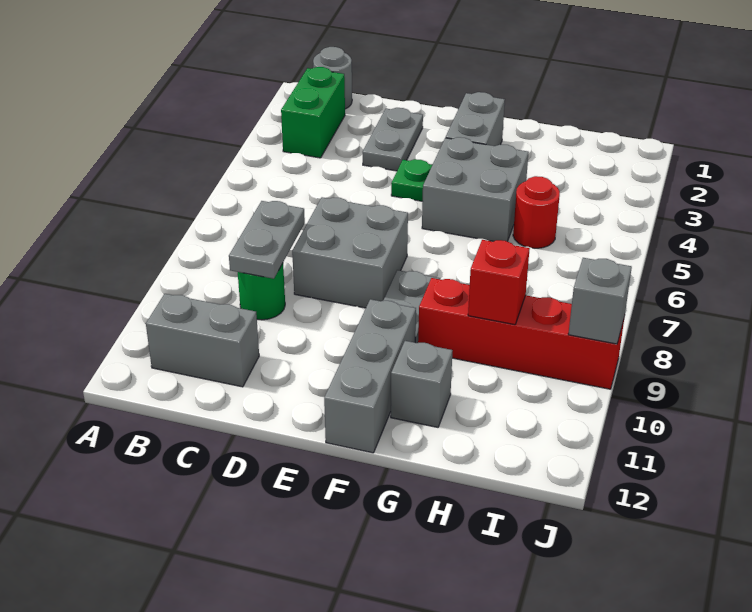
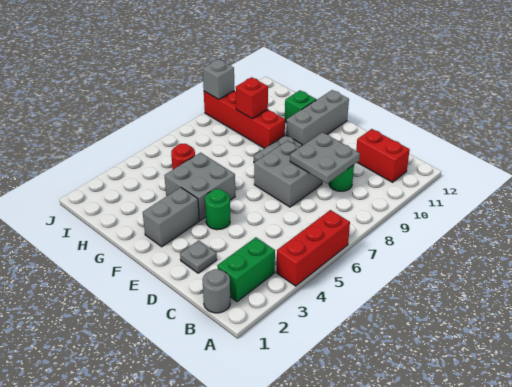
none -> red 1x3 brick [276,210,350,286]
grey 1x2 brick [146,294,259,387] -> red 1x2 brick [356,129,410,182]
grey 1x2 plate [229,201,305,279] -> grey 2x2 plate [290,132,360,183]
grey 1x2 plate [363,108,423,171] -> grey 1x1 plate [180,240,217,273]
green 1x1 plate [391,159,432,201] -> green 1x1 round brick [205,189,230,230]
grey 1x1 brick [391,341,453,427] -> green 1x1 brick [285,91,316,123]

